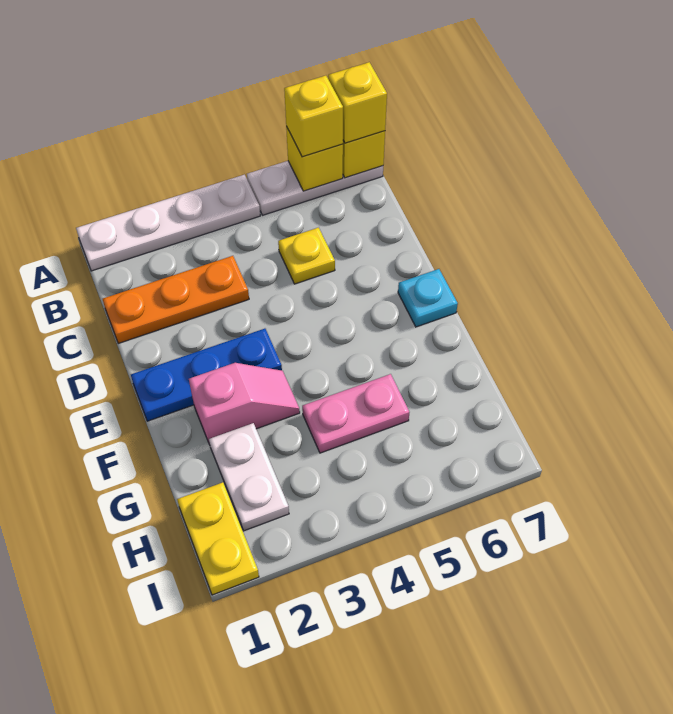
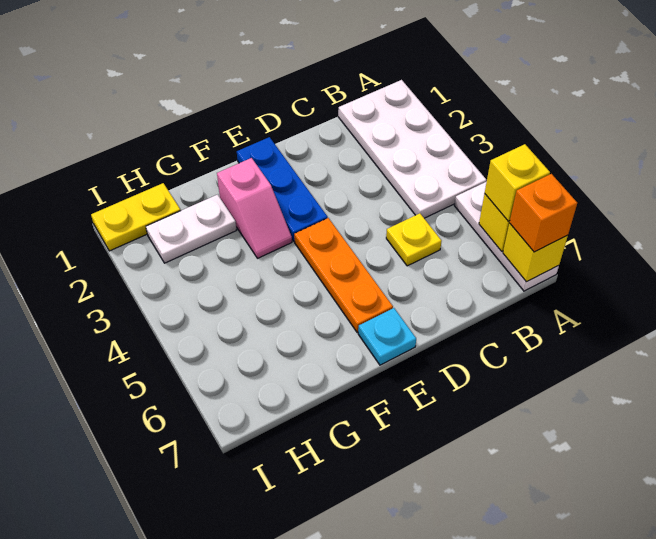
white 1x4 plate [76,175,260,271] -> white 2x4 plate [338,80,486,218]
yellow 1x1 brick [328,62,387,143] -> orange 1x1 brick [510,174,577,252]
orange 1x3 plate [103,256,249,343] -> orange 1x3 plate moved to [294,218,393,332]
pink 1x2 plate [302,374,409,453] -> none

